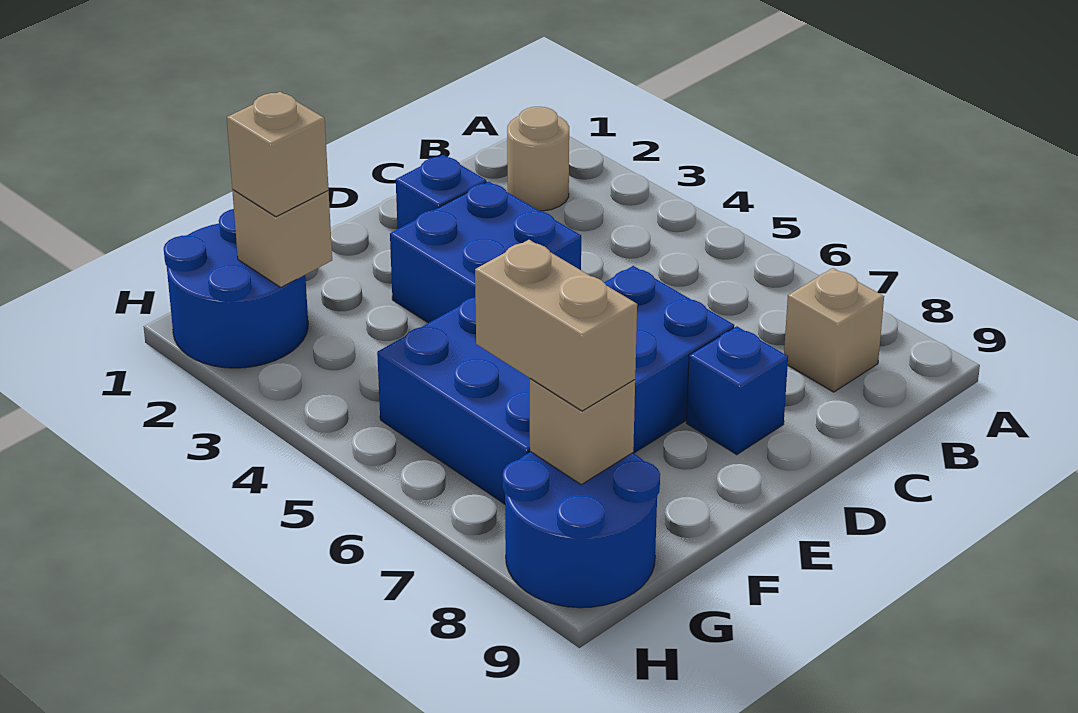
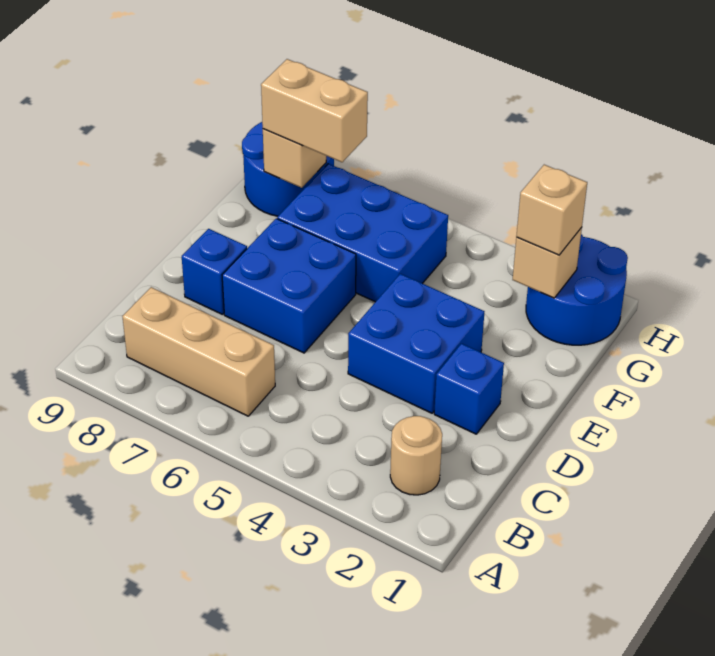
tan 1x1 brick [784,268,884,392] -> tan 1x3 brick [122,287,275,416]

